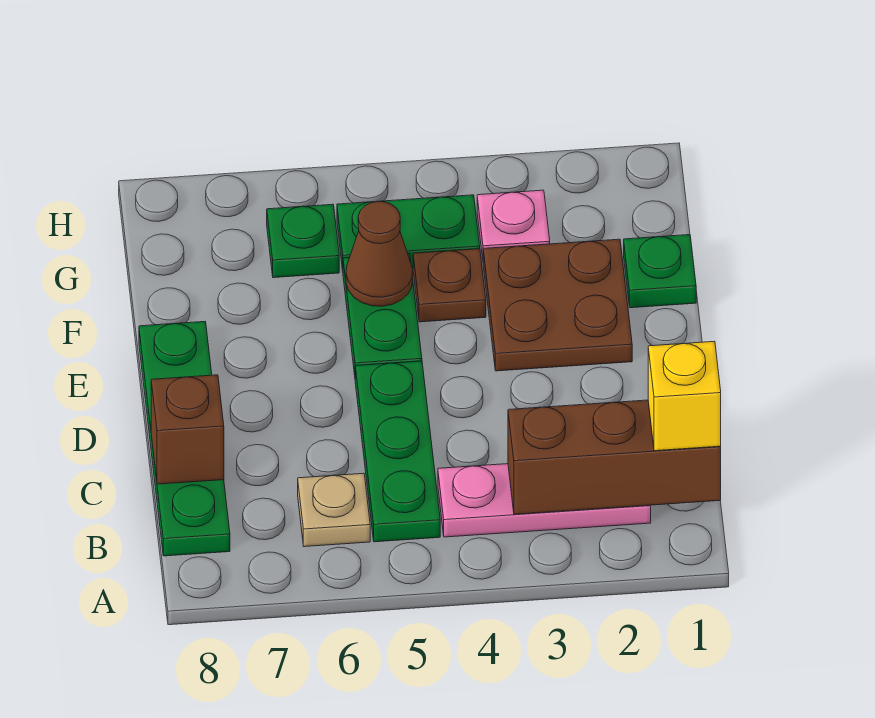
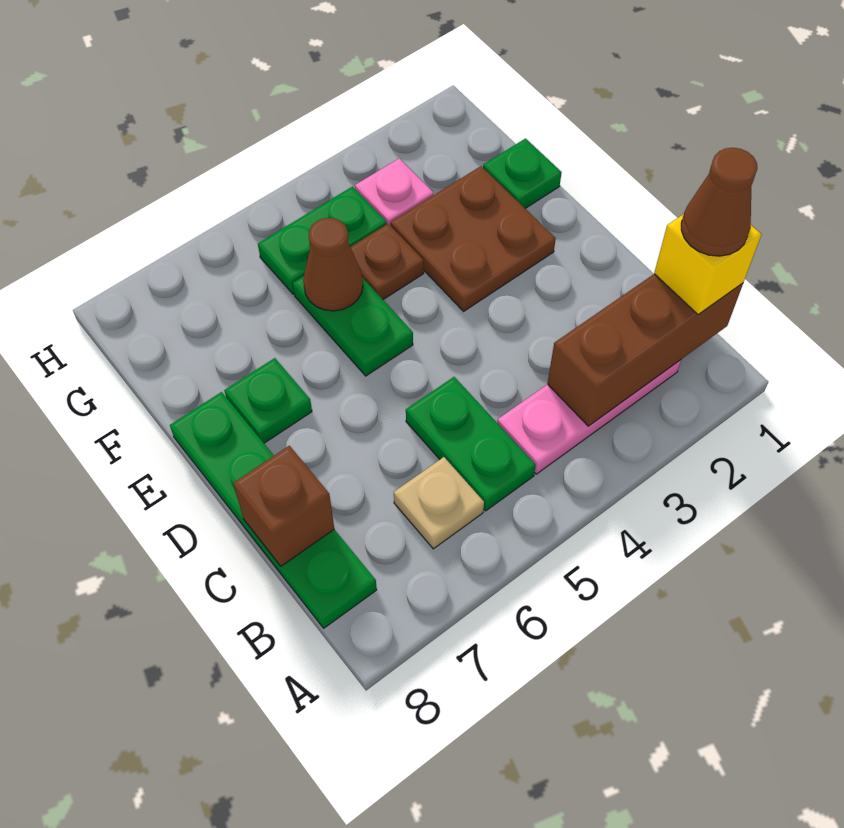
none -> brown 1x1 cone [681,148,757,256]
green 1x3 plate [355,361,440,542] -> green 1x2 plate [406,377,536,511]
green 1x1 plate [267,204,339,278] -> green 1x1 plate moved to [224,358,312,443]

